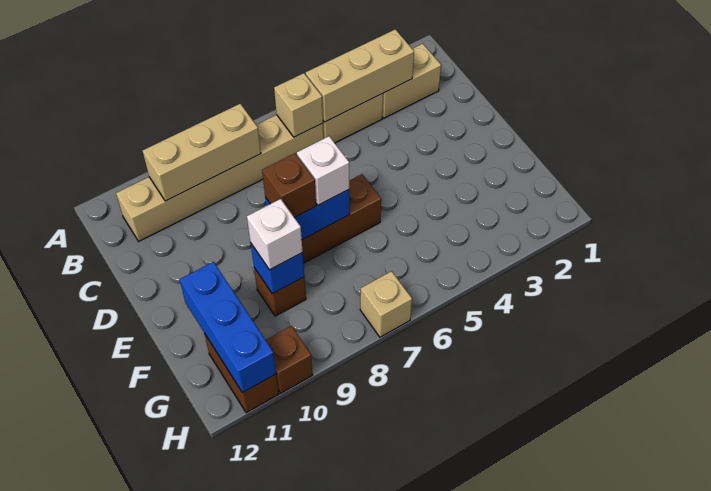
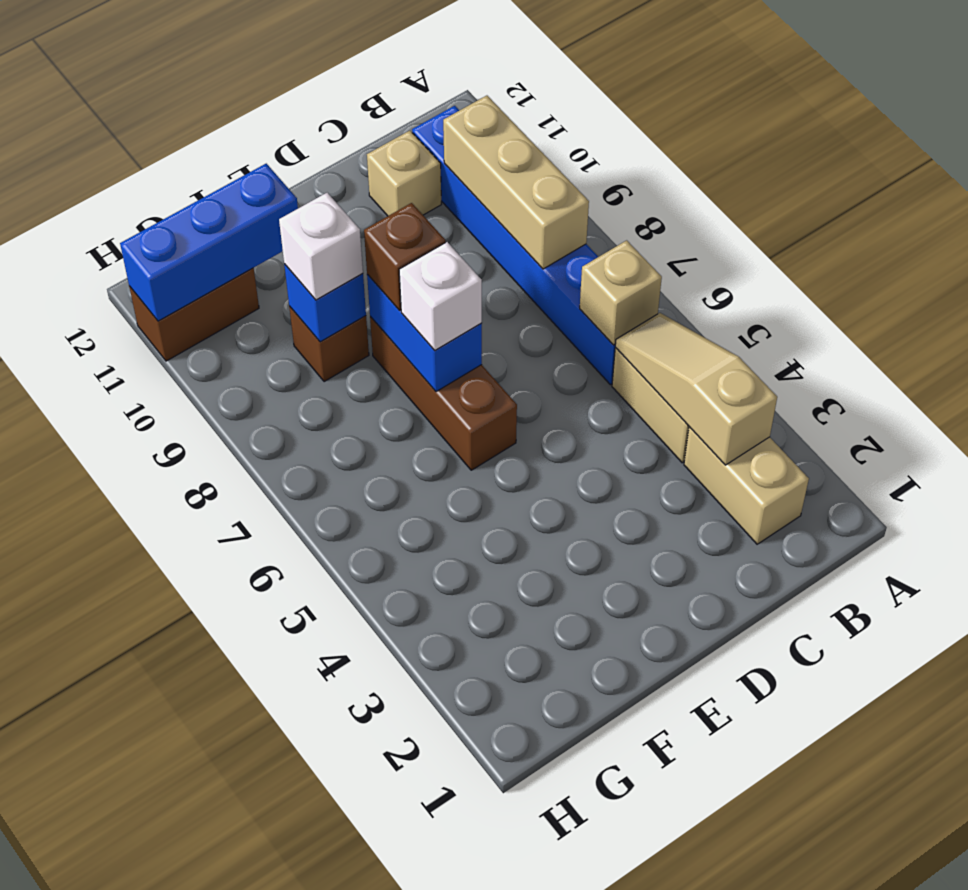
tan 1x3 brick [306,29,414,122] -> tan 1x3 slope [615,313,777,465]
tan 1x6 brick [116,115,324,241] -> blue 1x6 brick [412,106,615,385]
tan 1x1 brick [360,271,412,337] -> tan 1x1 brick moved to [367,131,441,216]
brown 1x1 brick [266,326,313,393] -> none

